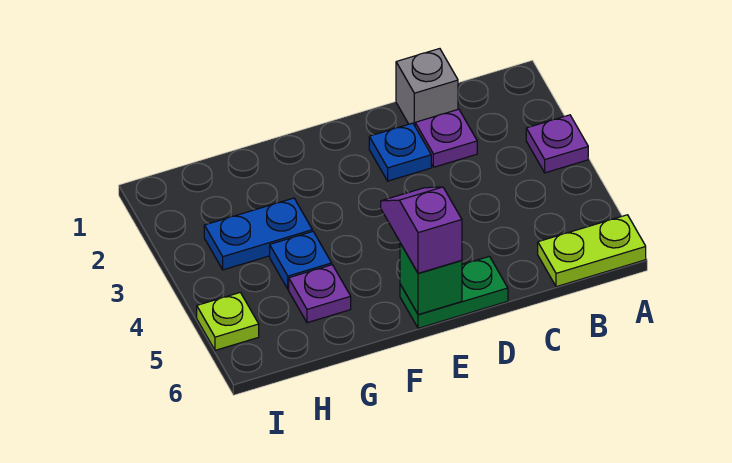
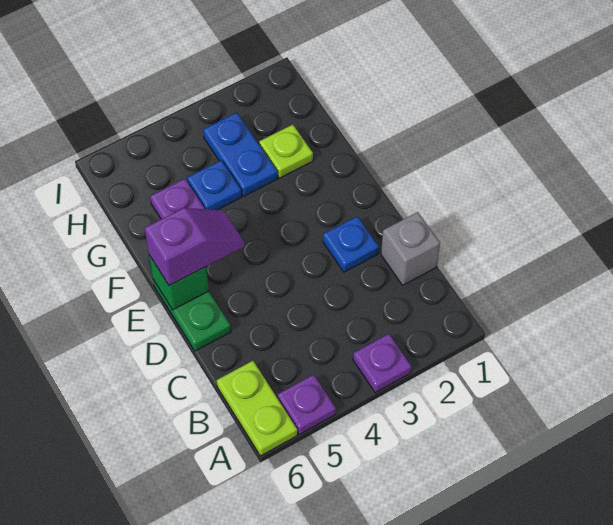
purple 1x1 plate [415,109,477,167] -> purple 1x1 plate moved to [277,375,336,435]
lime 1x1 plate [197,293,259,350] -> lime 1x1 plate moved to [259,125,313,178]

